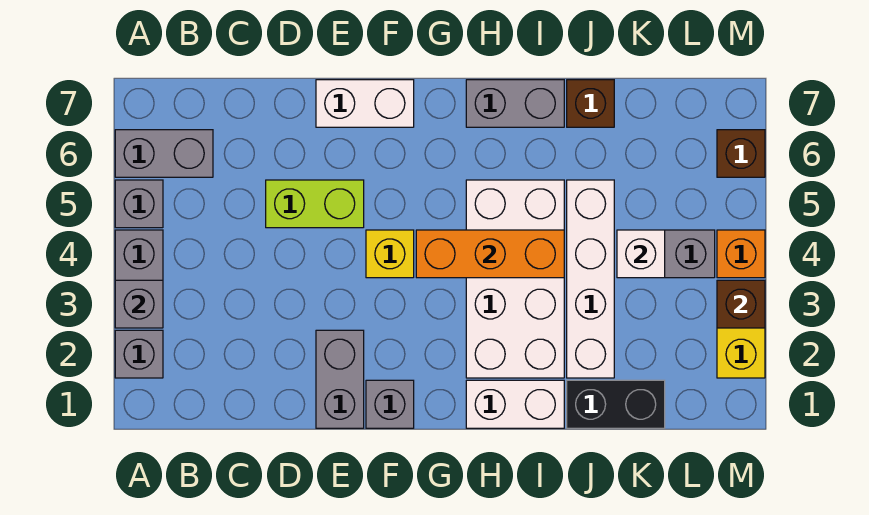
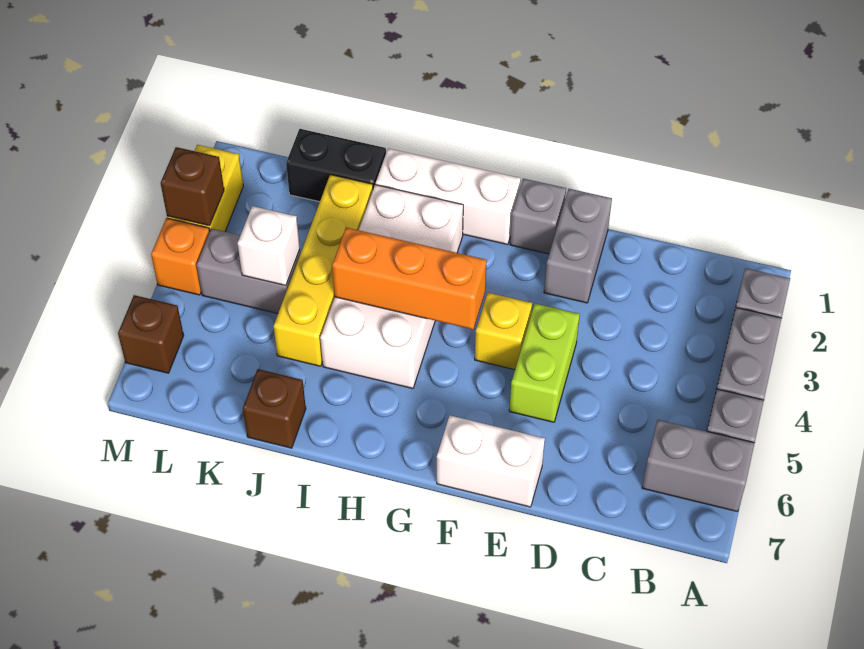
grey 1x1 brick [115,280,163,328] -> none
lime 1x2 brick [266,180,364,228] -> lime 1x2 brick turned to [509,304,580,422]
white 1x2 brick [466,380,564,428] -> white 1x3 brick [376,148,521,245]
grey 1x2 brick [466,80,564,127] -> none
white 1x4 brick [567,180,614,378] -> yellow 1x4 brick [274,175,373,366]

